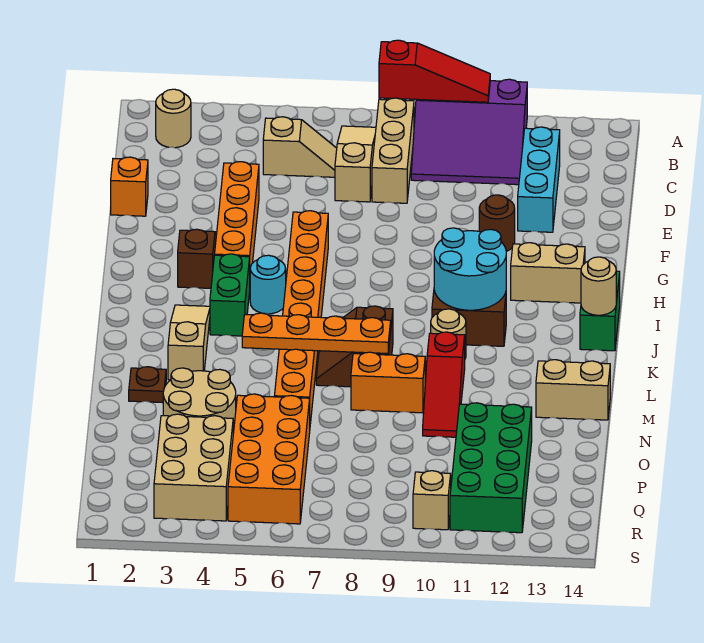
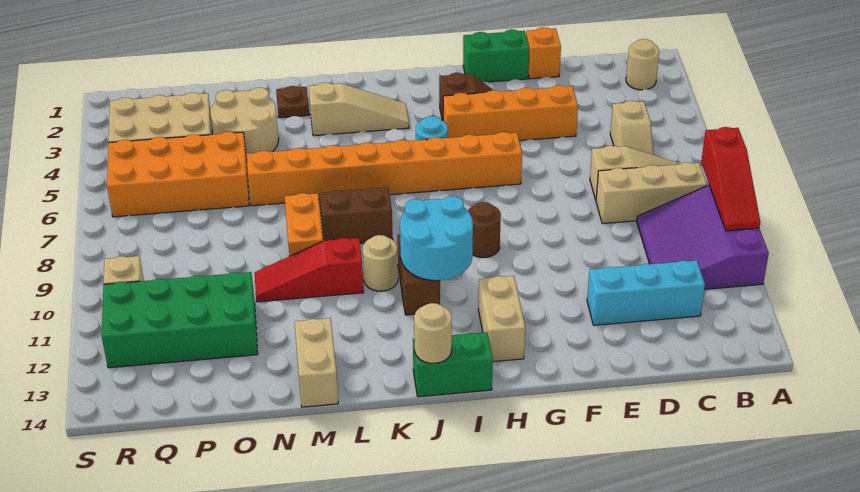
brown 1x1 round brick [479,195,515,252] -> brown 1x1 round brick moved to [468,202,501,257]
green 1x2 brick [210,254,250,336] -> green 1x2 brick moved to [463,30,529,82]
orange 1x4 plate [242,313,391,353] -> none

